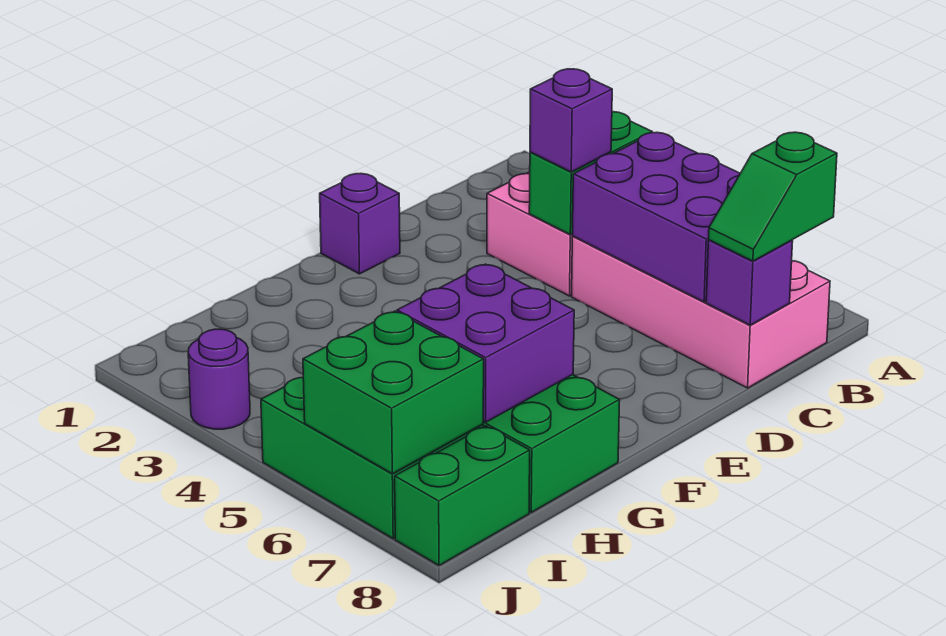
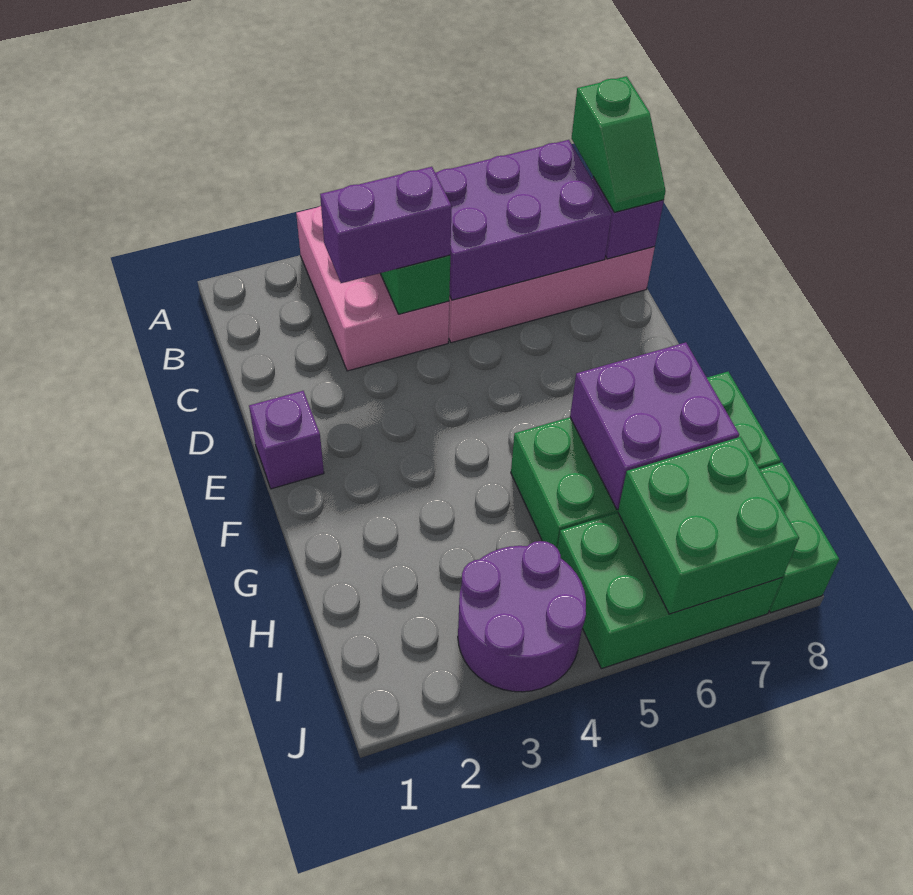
purple 1x1 brick [530,69,612,172] -> purple 1x2 brick [320,167,452,283]
purple 1x1 round brick [188,329,250,429] -> purple 2x2 round brick [458,541,586,692]

